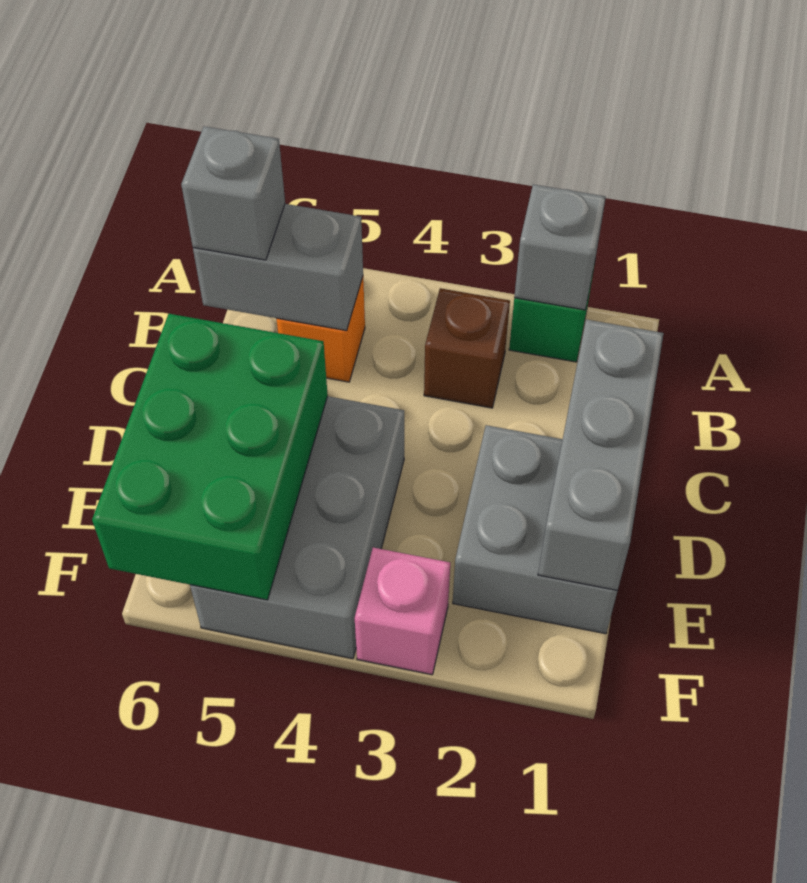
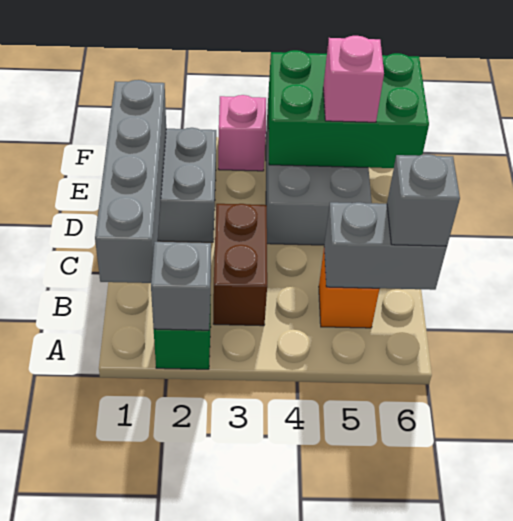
brown 1x1 brick [424,288,510,408] -> brown 1x2 brick [213,204,267,326]
grey 1x3 brick [538,320,663,591] -> grey 1x4 brick [95,80,166,283]
green 2x3 brick [92,314,328,600] -> green 2x3 brick turned to [268,50,429,168]
none -> pink 1x1 brick [323,36,384,122]

